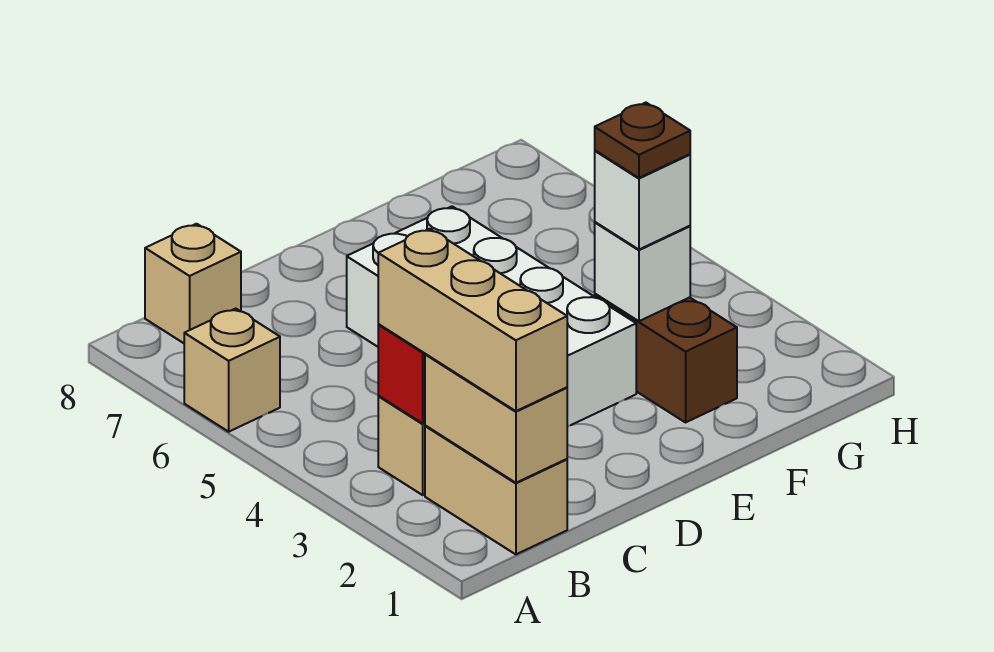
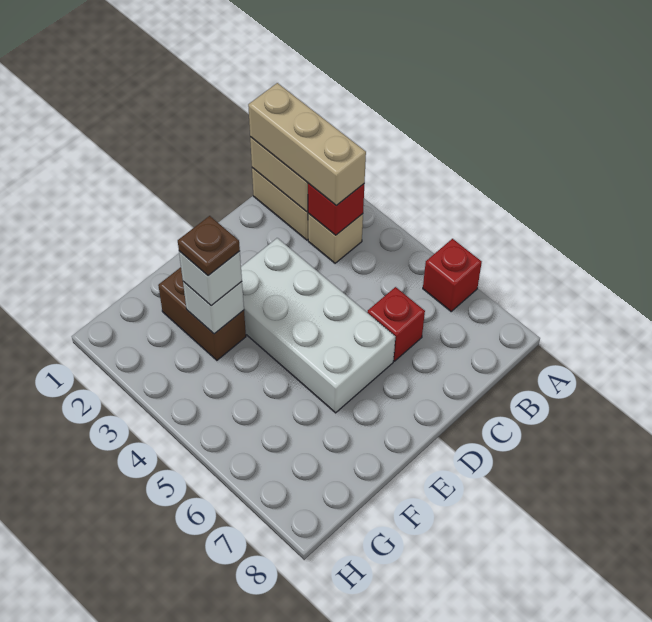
tan 1x1 brick [184,309,280,432] -> red 1x1 brick [423,239,482,311]
tan 1x1 brick [145,224,241,343] -> none
none -> red 1x1 brick [367,287,425,361]

